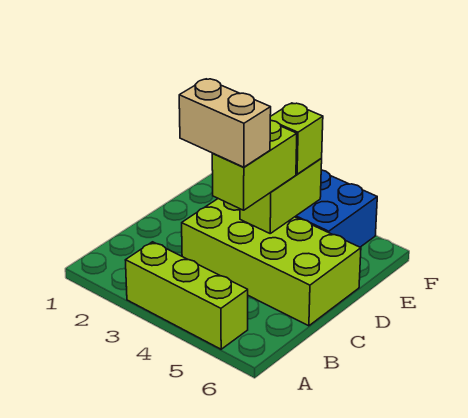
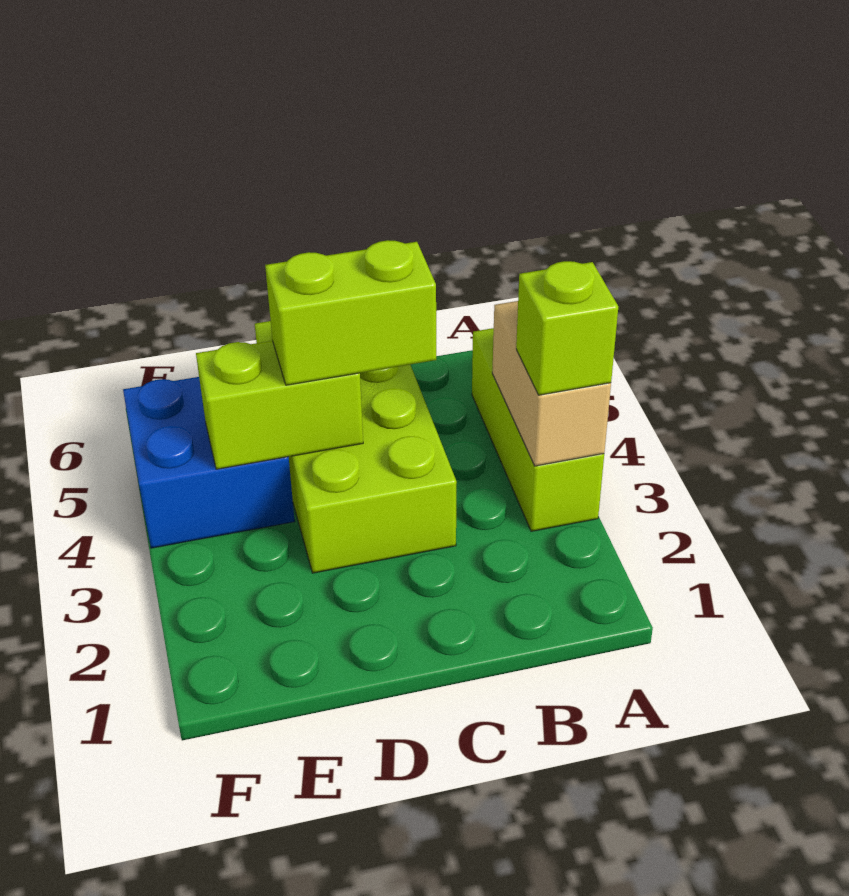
tan 1x2 brick [179,79,271,167] -> tan 1x2 brick moved to [492,301,611,466]
lime 1x1 brick [270,103,323,174] -> lime 1x1 brick moved to [516,261,618,395]

